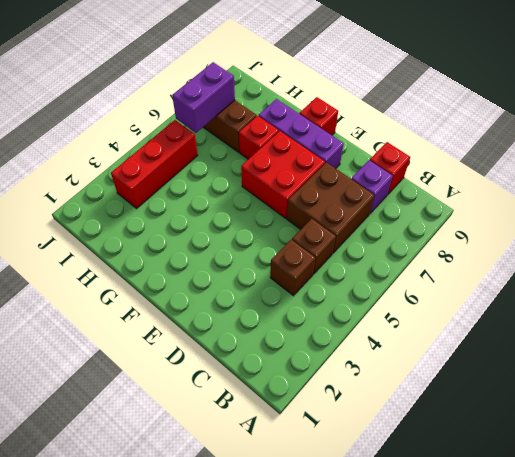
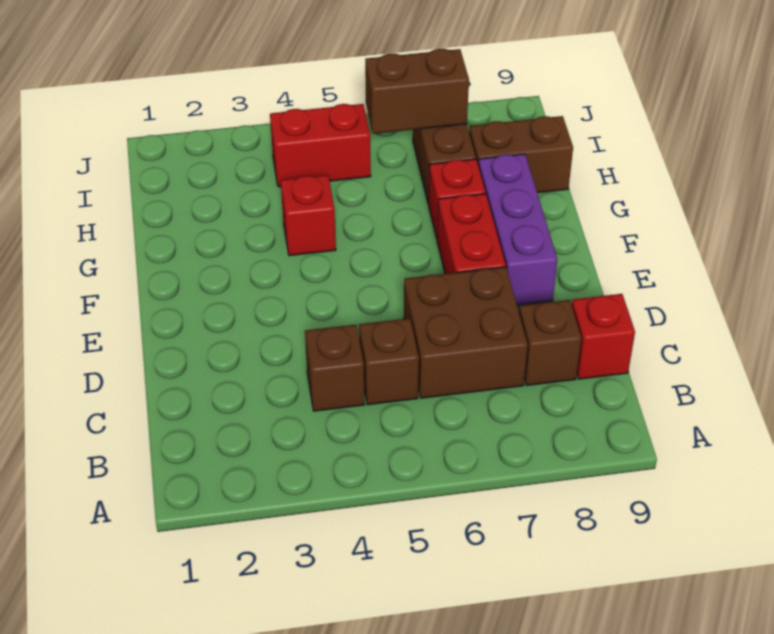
purple 1x1 brick [351,160,393,213] -> brown 1x1 brick [519,300,582,386]
red 2x2 brick [241,131,325,218] -> red 1x2 brick [437,194,506,274]
red 1x1 brick [299,97,338,135] -> red 1x1 brick moved to [281,175,336,256]
none -> brown 1x2 brick [469,116,573,193]
red 1x3 brick [111,120,198,208] -> red 1x2 brick [270,104,371,187]
purple 1x2 brick [172,62,235,133] -> brown 1x2 brick [365,49,469,134]

